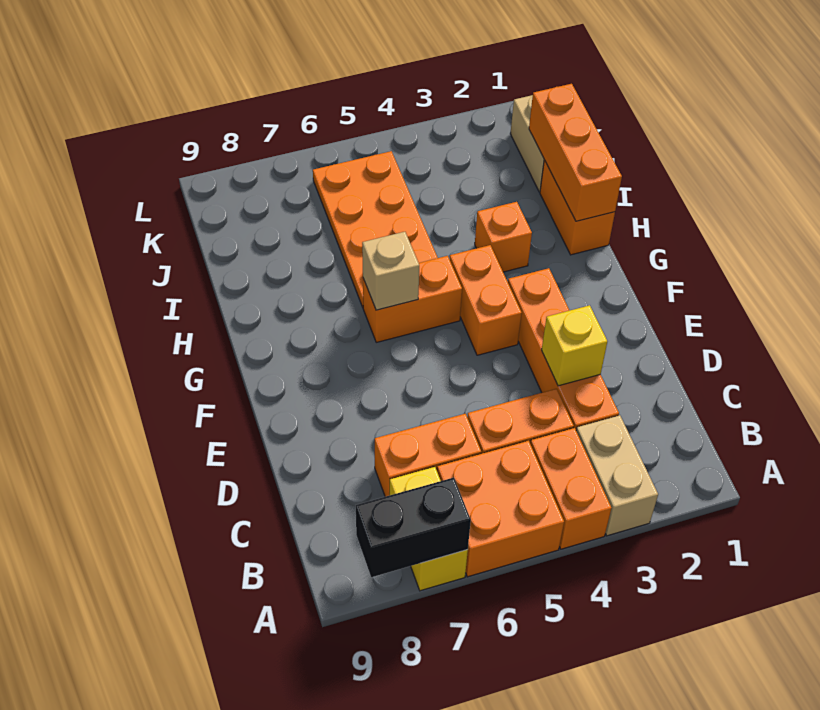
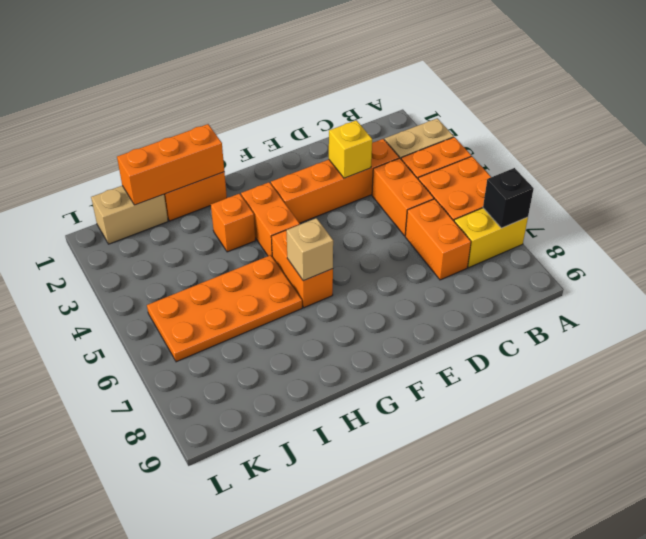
black 1x2 brick [356,478,471,577] -> black 1x1 brick [483,168,534,228]
orange 1x2 brick [450,245,522,355] -> orange 1x2 brick turned to [241,182,300,256]

